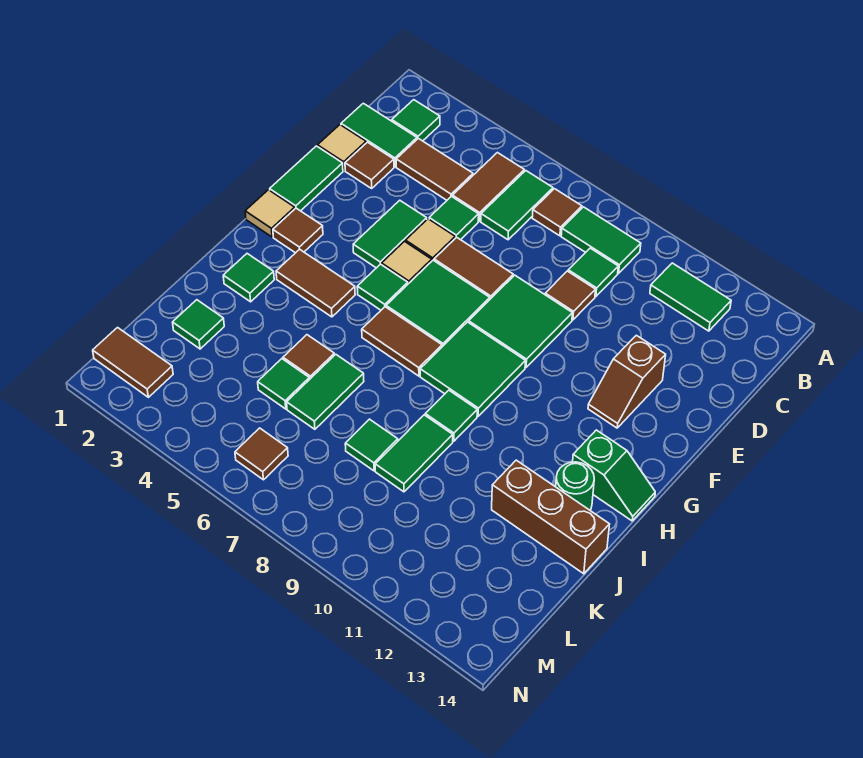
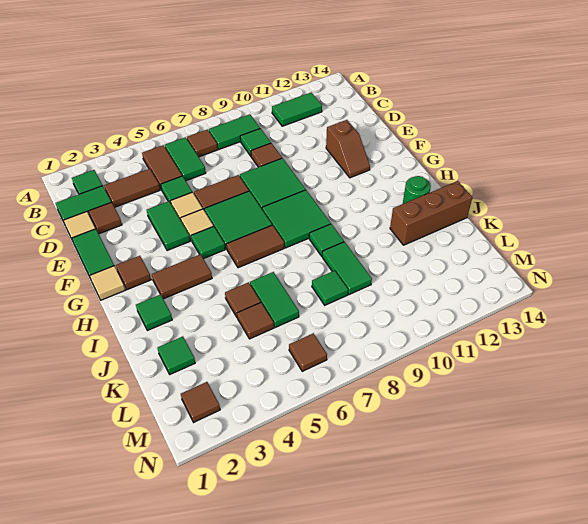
green 1x2 slope [573,430,655,521] -> none
green 1x1 tile [258,359,309,409] -> brown 1x1 tile [237,303,274,339]
brown 1x2 tile [93,328,173,397] -> brown 1x1 tile [181,382,220,422]

